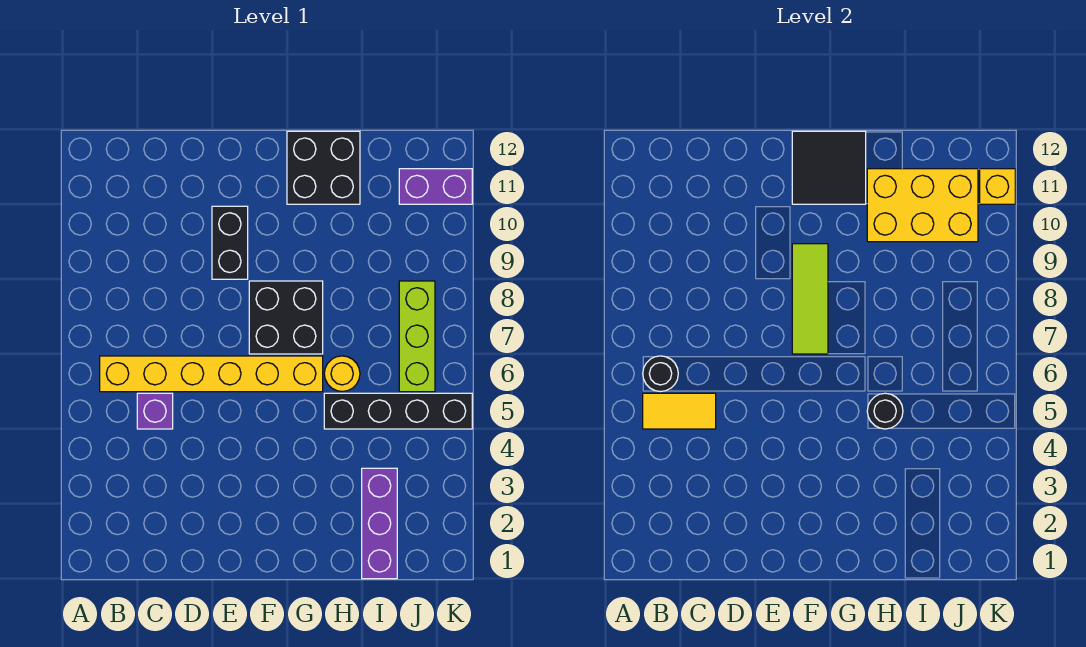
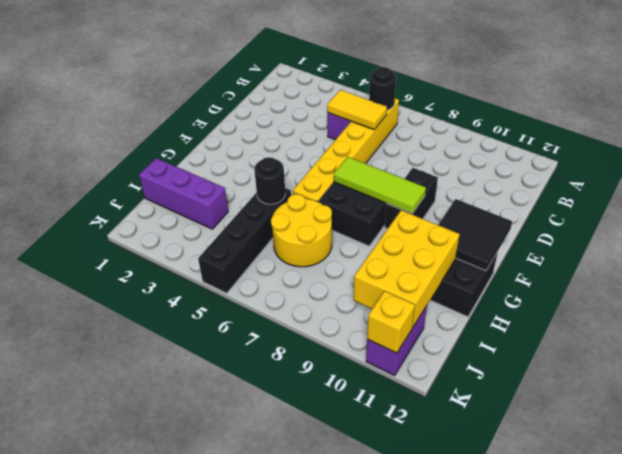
yellow 1x2 tile [643,393,716,429] -> yellow 1x2 tile turned to [327,90,387,130]
black 1x2 brick [212,206,248,279] -> black 1x2 brick turned to [385,168,438,229]
yellow 1x1 round brick [324,356,360,392] -> yellow 2x2 round brick [271,194,332,267]
lime 1x3 brick [399,281,435,392] -> none

